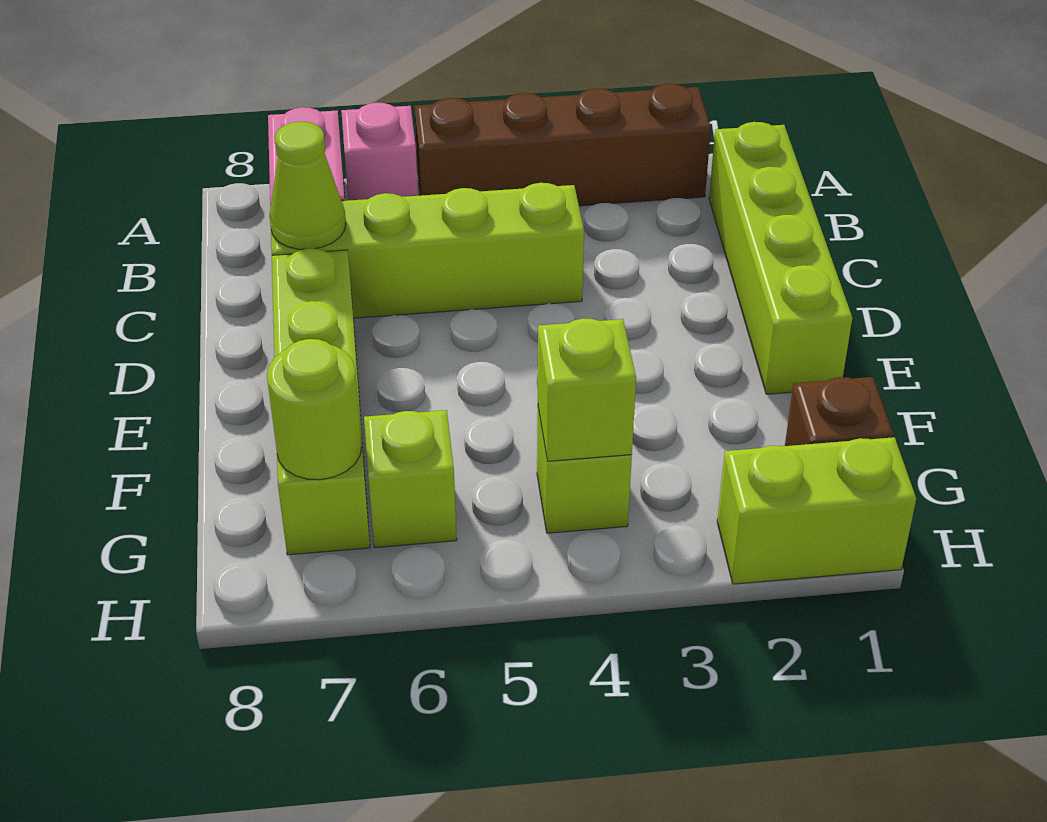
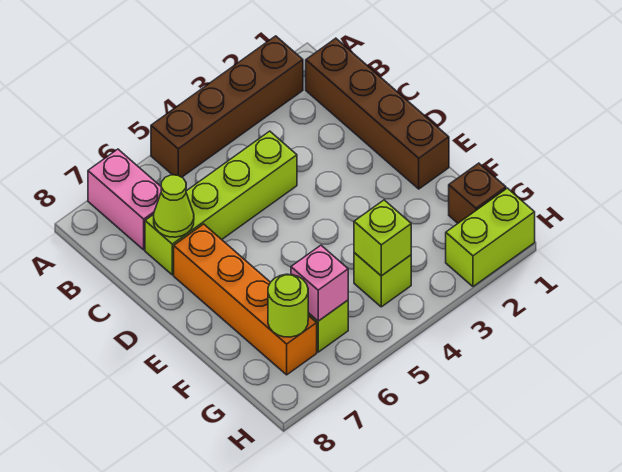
pink 1x1 brick [341,103,418,200] -> pink 1x1 brick moved to [291,245,348,321]
lime 1x4 brick [709,122,852,394] -> brown 1x4 brick [306,38,449,189]
lime 1x4 brick [272,249,370,555] -> orange 1x4 brick [174,224,317,375]

